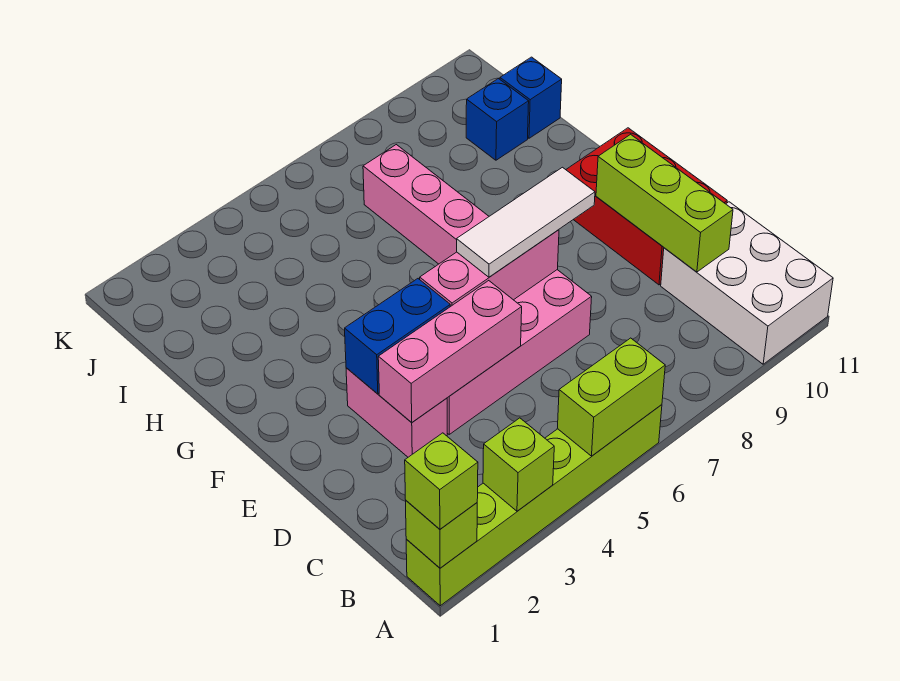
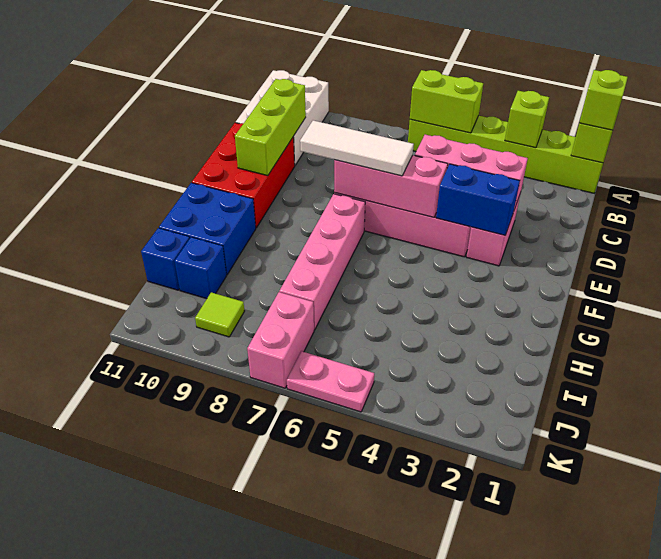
none -> blue 2x2 brick [159,183,256,275]
none -> pink 1x2 brick [247,292,314,388]
none -> lime 1x1 tile [195,292,244,337]
none -> pink 1x2 plate [287,351,374,412]

